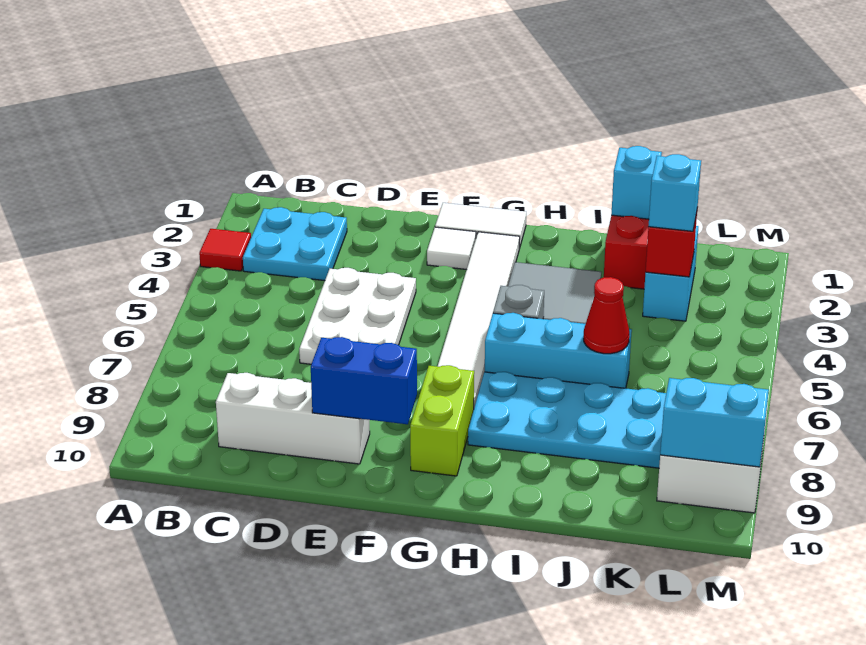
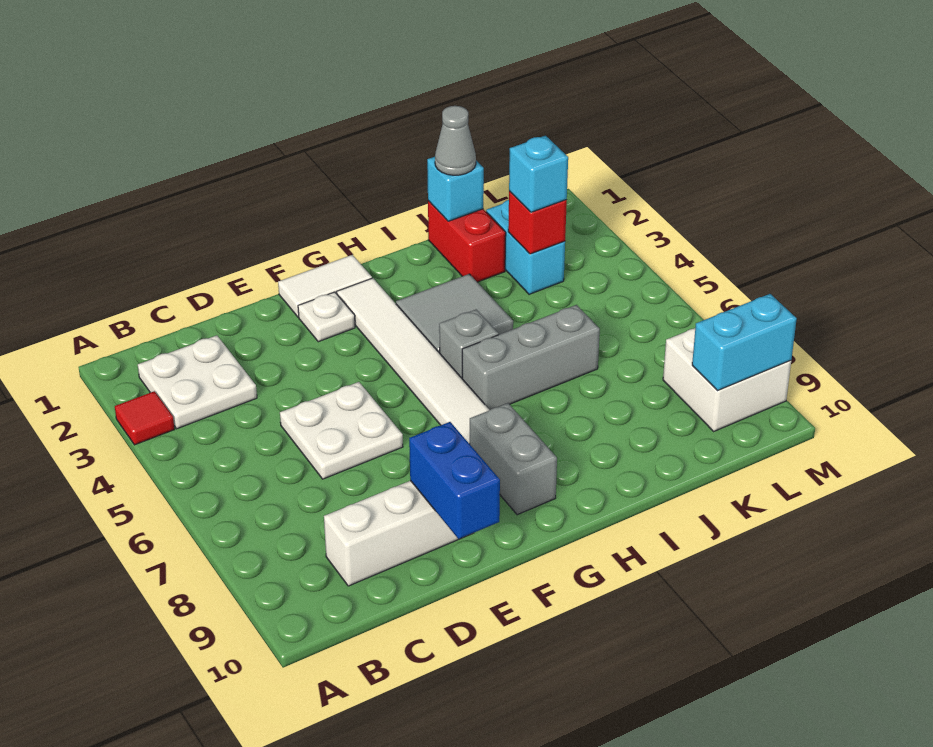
cyan 2x2 plate [243,207,347,281] -> white 2x2 plate [138,335,257,429]
white 2x3 plate [299,268,416,364] -> white 2x2 plate [280,382,403,479]
blue 1x2 brick [311,337,417,424] -> blue 1x2 brick turned to [409,422,500,539]
white 1x1 tile [427,227,476,270] -> white 1x1 plate [298,292,355,342]
lime 1x2 brick [410,365,474,476] -> grey 1x2 brick [470,403,557,515]
cyan 1x3 brick [485,313,632,388] -> grey 1x3 brick [462,305,600,410]
cyan 2x4 plate [468,372,666,468] -> none
none -> grey 1x1 cone [435,106,476,175]
red 1x1 cone [584,277,629,354] -> none

